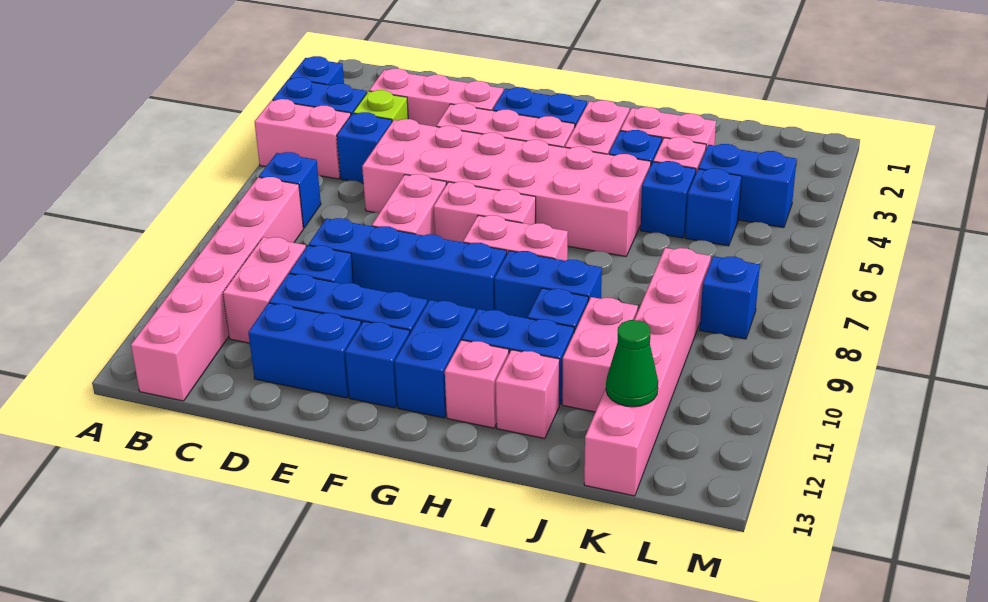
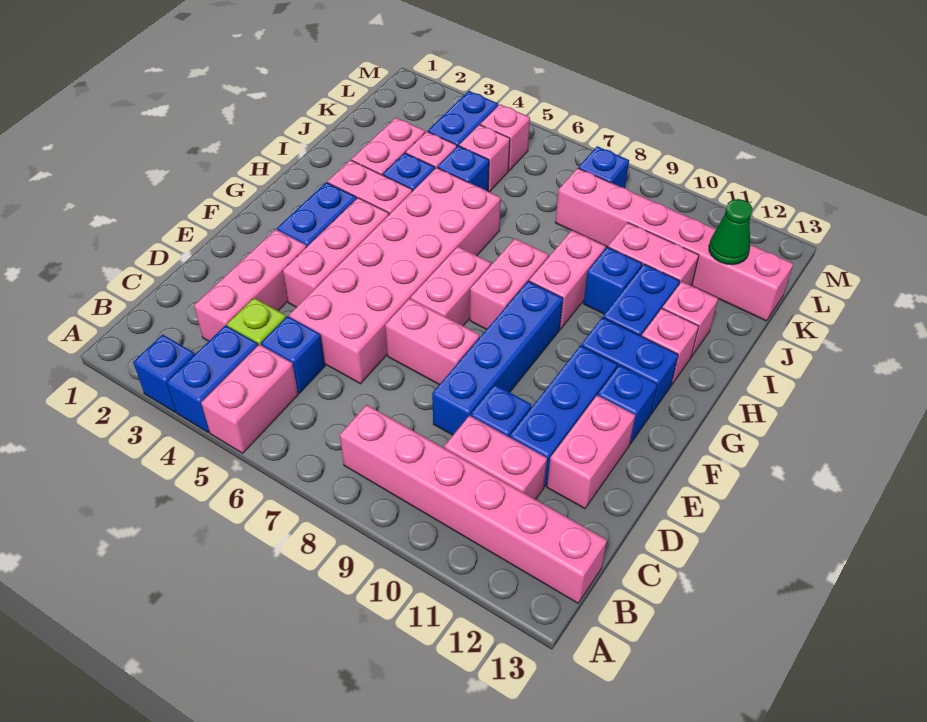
blue 1x1 brick [259,152,321,228] -> none
blue 1x2 brick [248,303,361,398] -> pink 1x2 brick [547,395,635,509]
blue 1x2 brick [494,251,602,318] -> pink 1x2 brick [529,230,606,329]
blue 1x1 brick [685,168,742,246] -> pink 1x1 brick [459,125,510,192]
none -> pink 1x1 brick [480,104,530,170]

